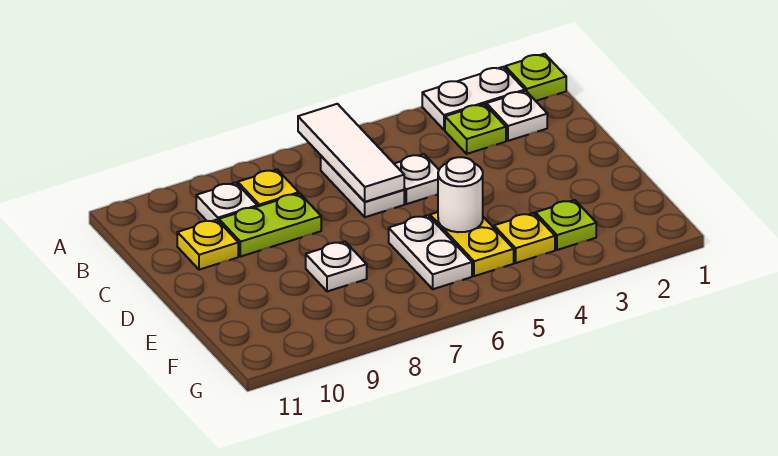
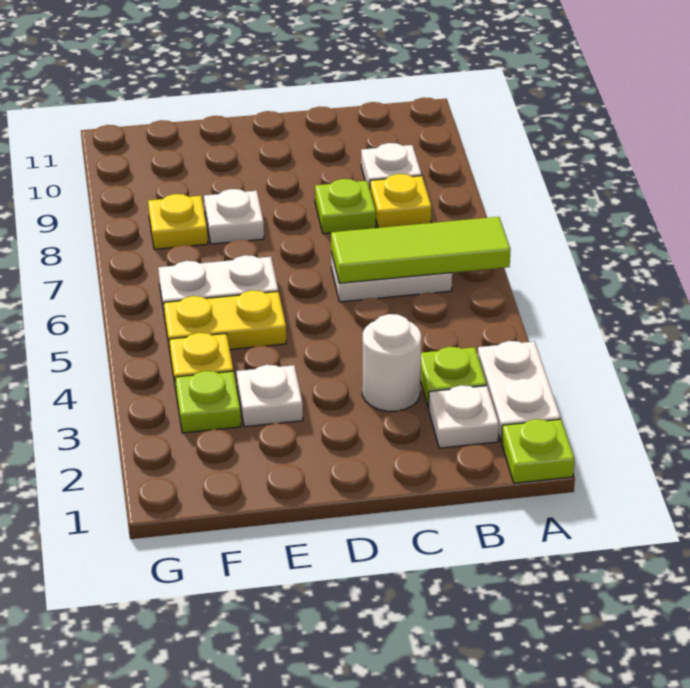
white 1x3 tile [298,104,404,202] -> lime 1x3 tile [331,217,511,283]
white 1x1 plate [394,154,439,204] -> white 1x1 plate moved to [237,365,303,427]
lime 1x2 plate [219,193,321,257] -> lime 1x1 plate [315,179,376,234]
yellow 1x1 plate [177,220,238,270] -> yellow 1x1 plate moved to [148,194,208,249]
white 1x1 round brick [438,157,483,232] -> white 1x1 round brick moved to [362,314,421,411]

